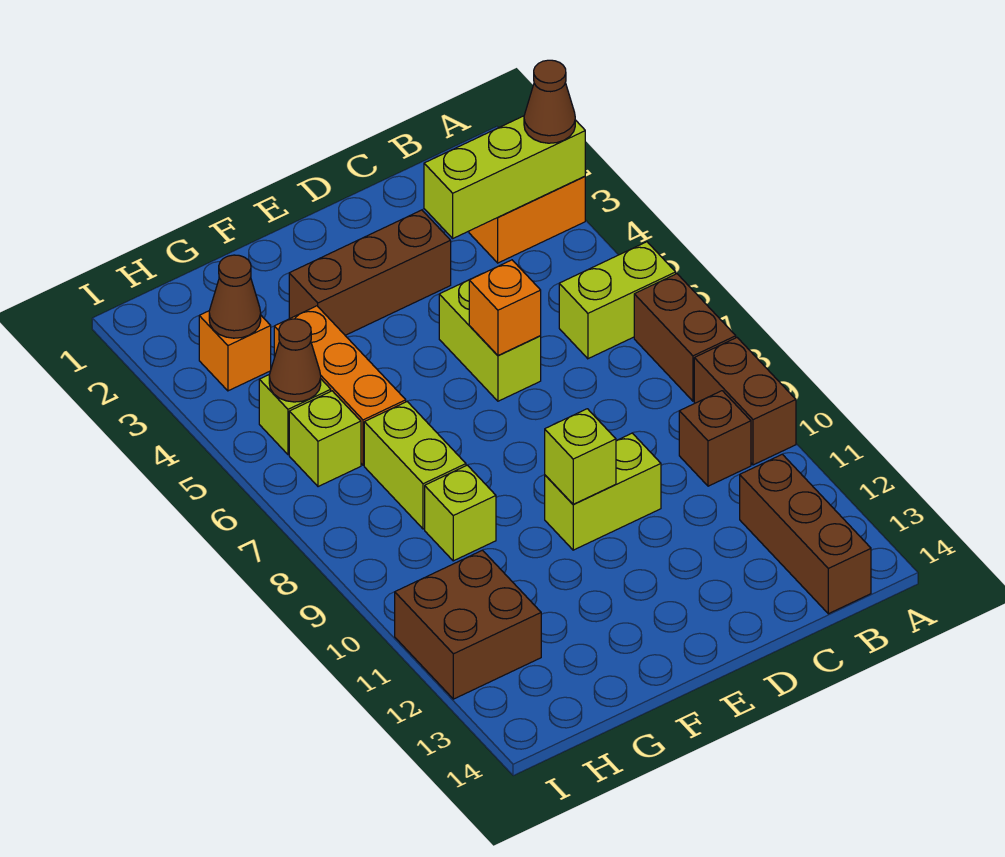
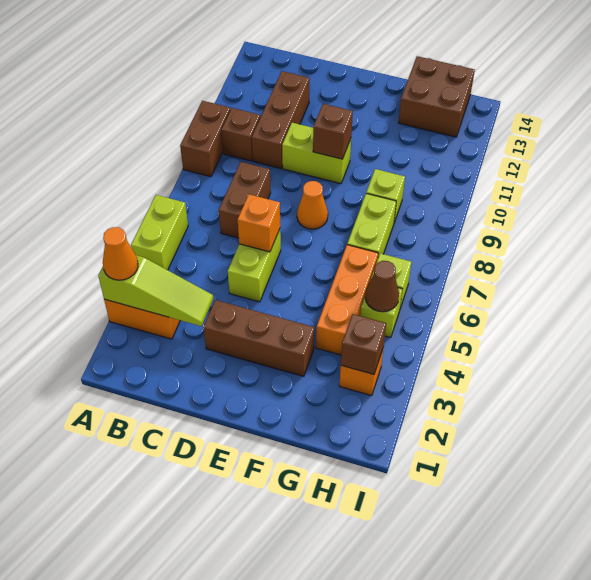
lime 1x3 brick [424,116,585,238] -> lime 1x3 slope [98,255,213,326]
brown 1x1 cone [524,60,575,143] -> orange 1x1 cone [103,227,138,280]
lime 1x2 brick [559,242,676,359] -> lime 1x2 brick turned to [131,195,188,270]
brown 1x2 brick [634,274,736,401] -> brown 1x2 brick moved to [219,162,271,238]
brown 1x3 brick [740,454,871,614] -> brown 1x3 brick moved to [252,71,310,168]
none -> orange 1x1 cone [297,181,328,229]
lime 1x1 brick [545,409,616,504] -> brown 1x1 brick [313,104,353,159]
brown 1x1 cone [209,255,261,338] -> brown 1x1 brick [341,314,386,374]
brown 2x2 brick [395,550,541,699] -> brown 2x2 brick moved to [399,56,475,137]

